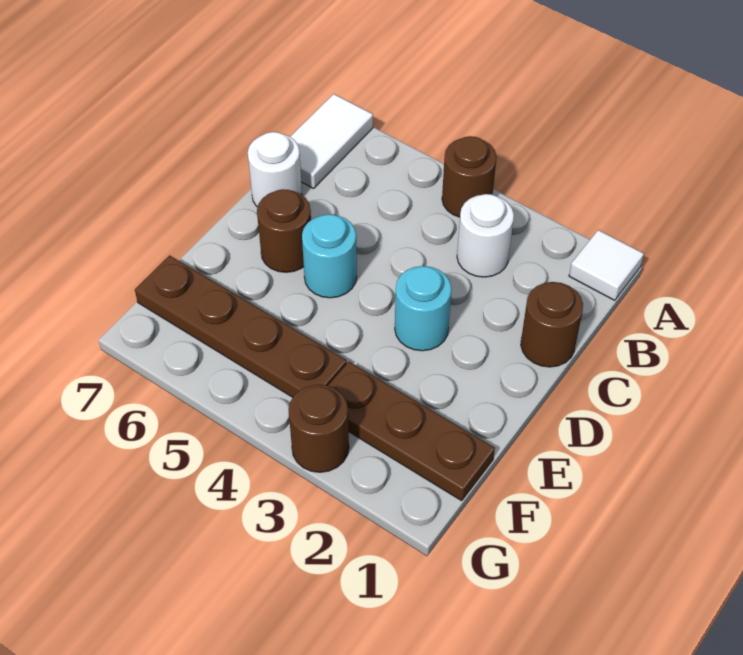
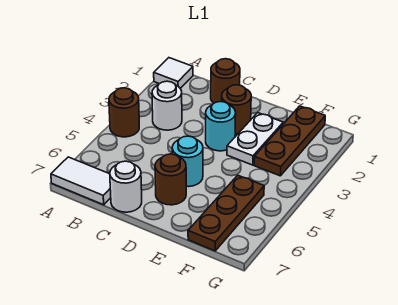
none -> white 1x2 plate [227,113,283,165]
brown 1x4 plate [135,255,347,397] -> brown 1x3 plate [188,175,264,251]
brown 1x1 round brick [289,385,349,472] -> brown 1x1 round brick moved to [222,85,251,134]

